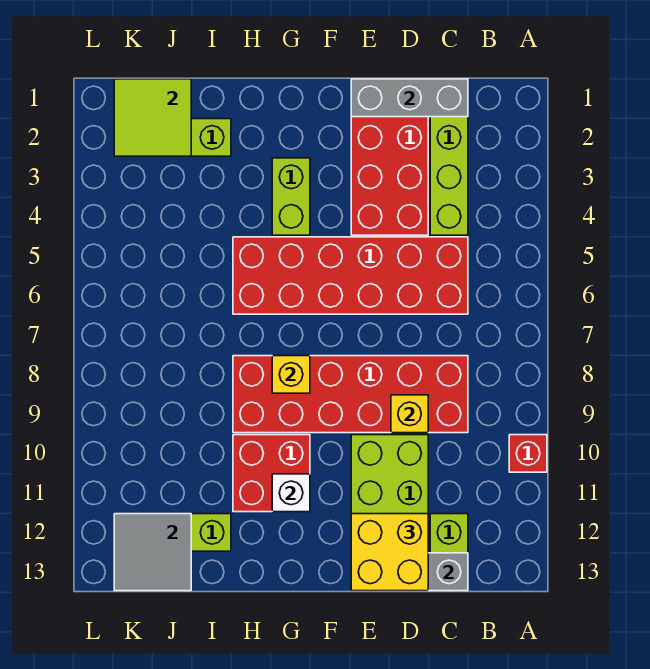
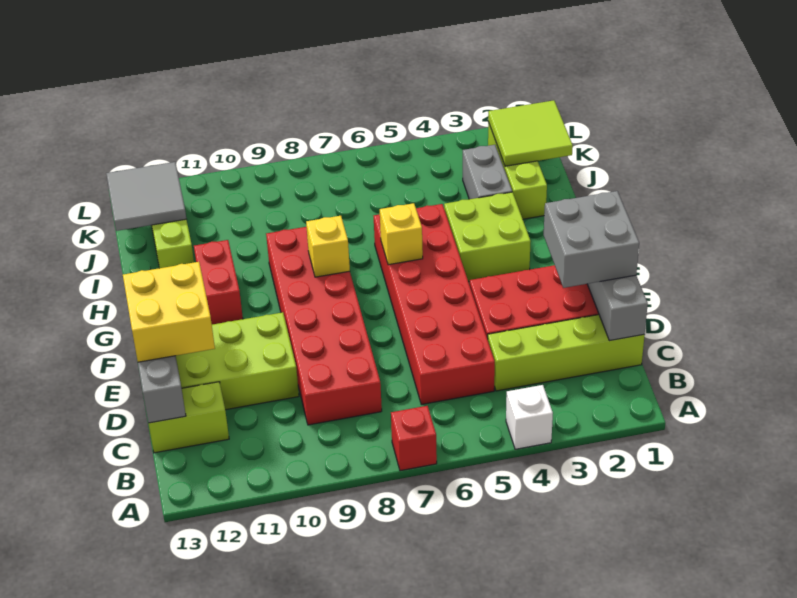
red 1x1 brick [509,435,547,472] -> red 1x1 brick moved to [391,406,437,471]
none -> grey 2x2 brick [544,191,639,288]
yellow 1x1 brick [391,395,428,433] -> yellow 1x1 brick moved to [380,203,423,265]
lime 1x2 brick [272,158,310,235] -> lime 2x2 brick [444,192,531,282]
red 2x2 brick [233,435,310,512] -> red 1x2 brick [194,240,243,325]
white 1x1 brick [272,474,310,512] -> white 1x1 brick moved to [506,385,553,449]
none -> grey 1x2 brick [463,145,512,199]

